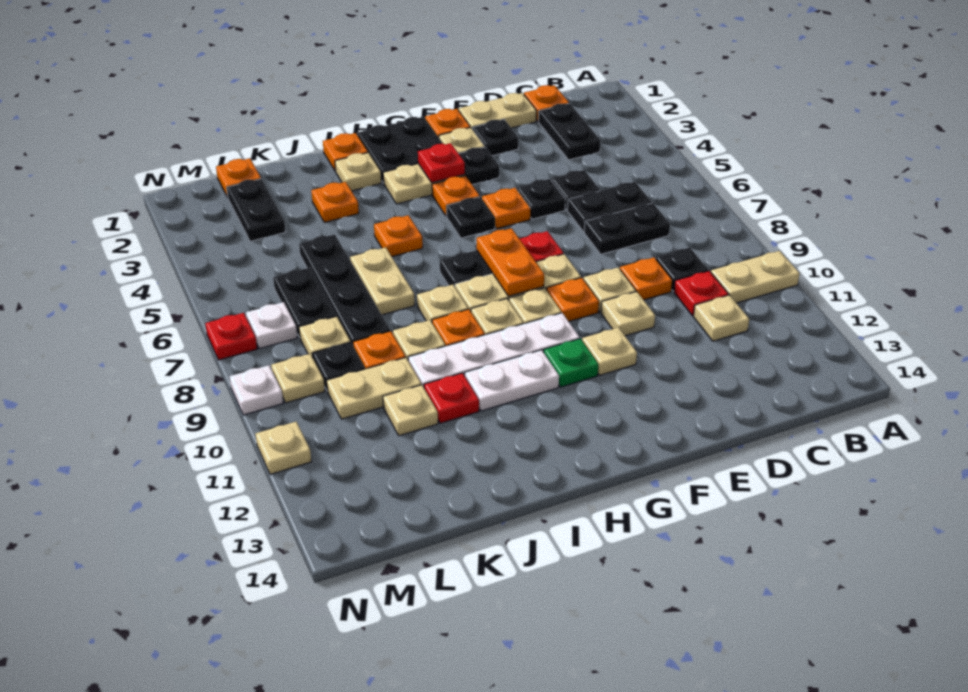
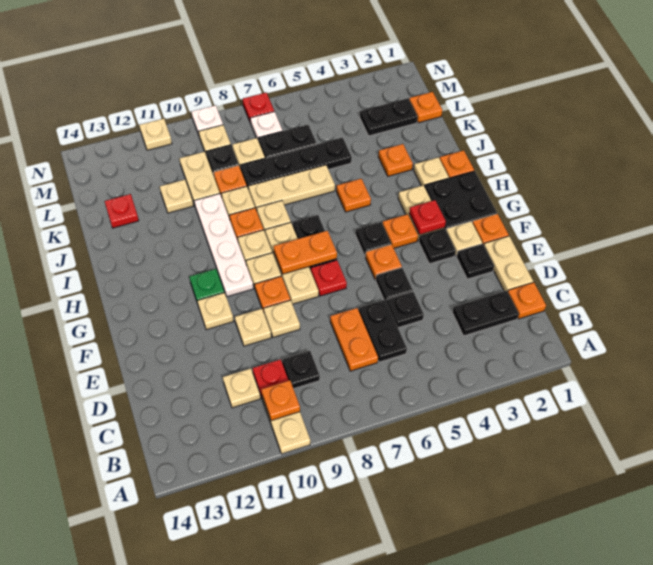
black 1x2 plate [584,203,670,254] -> orange 1x2 plate [330,308,378,371]
orange 1x1 plate [620,257,672,300] -> orange 1x1 plate moved to [261,380,300,421]
white 1x2 plate [465,350,559,411] -> none
tan 1x2 plate [350,247,415,315] -> tan 1x3 plate [248,165,335,210]
red 1x1 plate [424,373,479,423] -> red 1x1 plate moved to [105,194,139,228]

